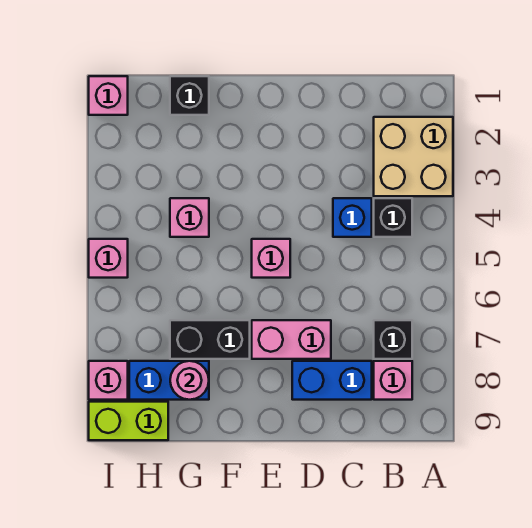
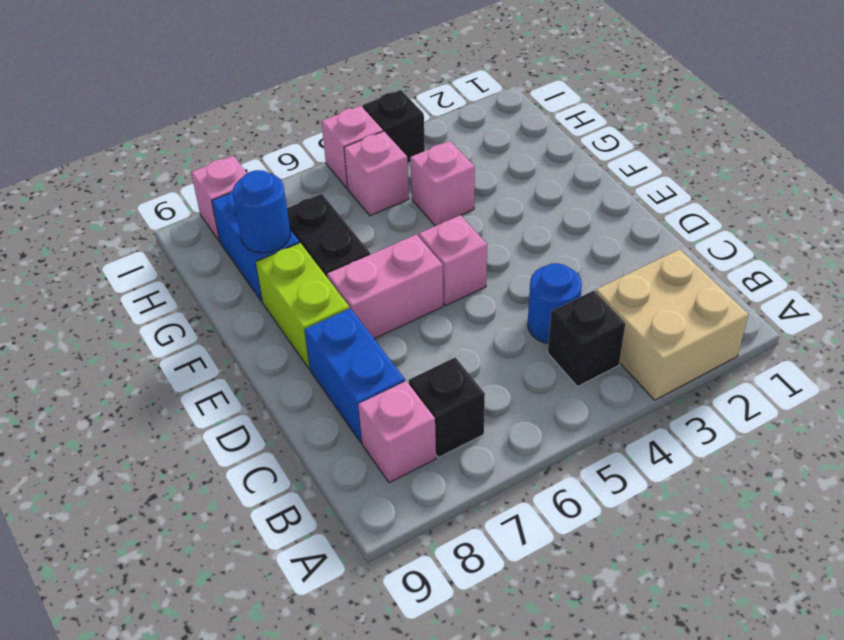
blue 1x1 brick [333,198,372,237] -> blue 1x1 round brick [528,263,582,343]
pink 1x2 brick [252,320,331,359] -> pink 1x2 brick turned to [327,235,443,339]
black 1x1 brick [170,76,209,115] -> black 1x1 brick moved to [363,90,425,163]
pink 1x1 round brick [170,361,209,400] -> blue 1x1 round brick [233,170,290,253]
lime 1x2 brick [89,402,168,440] -> lime 1x2 brick moved to [256,243,350,369]
pink 1x1 brick [89,76,128,115] -> pink 1x1 brick moved to [344,131,409,216]

